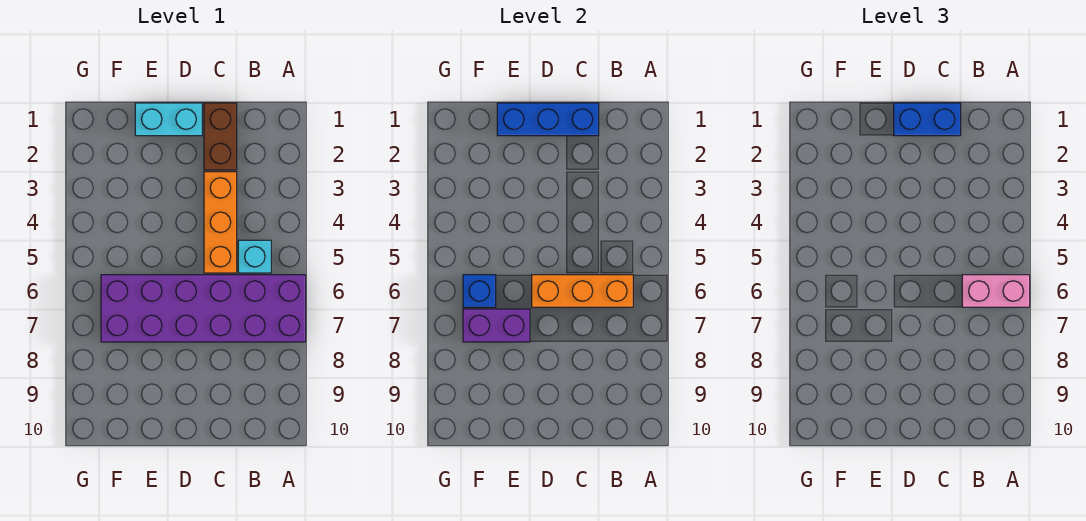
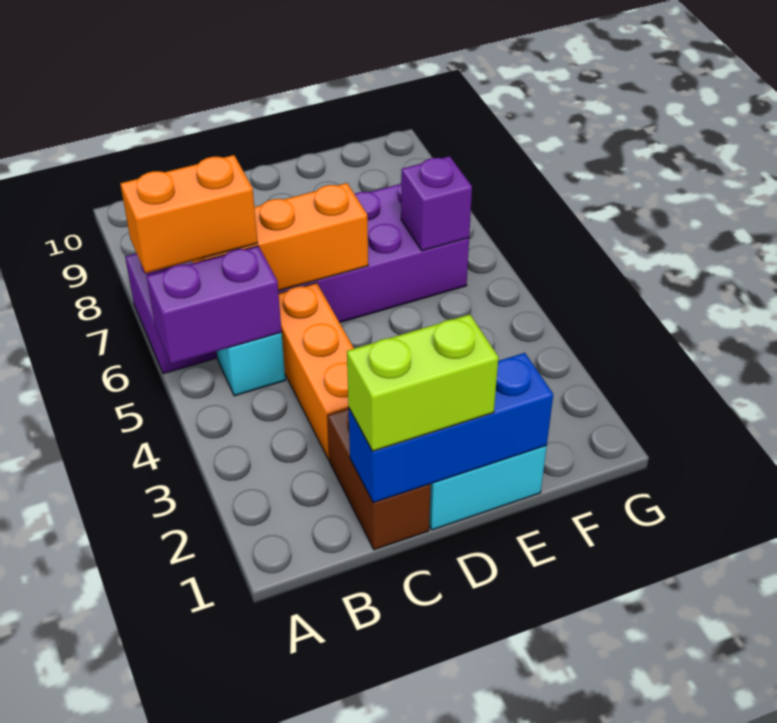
pink 1x2 brick [962,275,1030,307] -> orange 1x2 brick [120,155,258,273]
blue 1x2 brick [894,103,961,136] -> lime 1x2 brick [347,314,498,451]
purple 1x2 brick [463,309,530,342] -> purple 1x2 brick moved to [146,246,282,364]
blue 1x1 brick [463,275,496,307] -> purple 1x1 brick [401,156,472,251]

